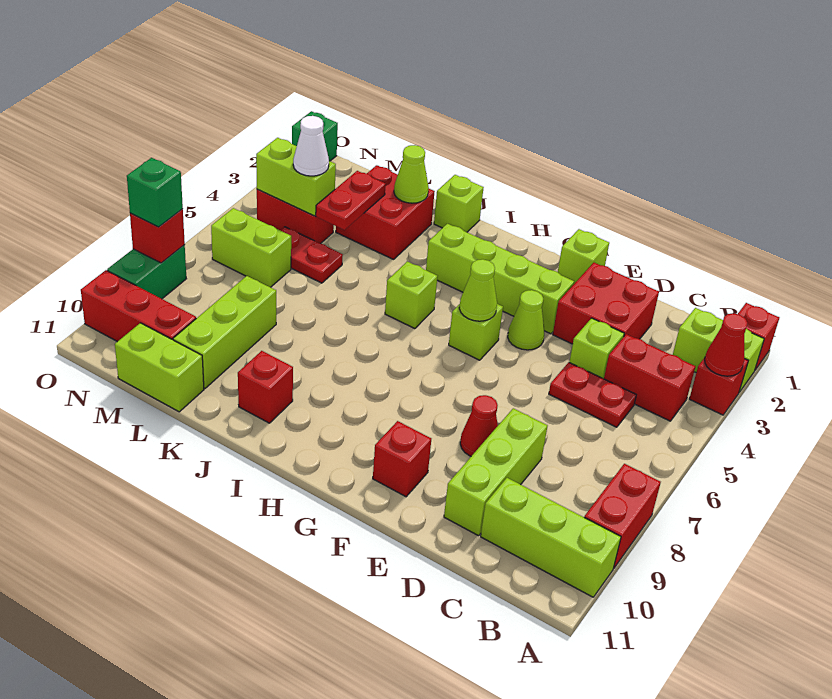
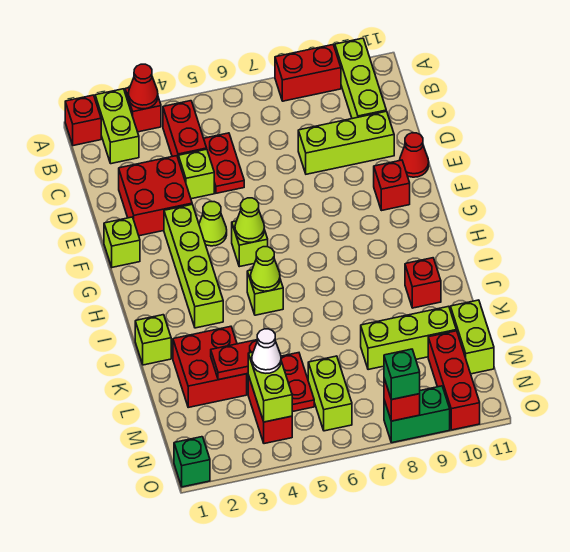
red 1x1 cone [460,395,498,456] -> red 1x1 cone moved to [399,133,429,177]
lime 1x1 cone [394,145,429,203] -> lime 1x1 cone moved to [251,247,280,291]

